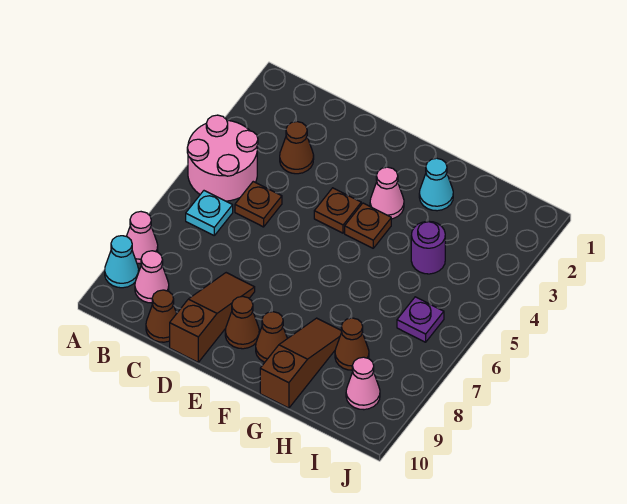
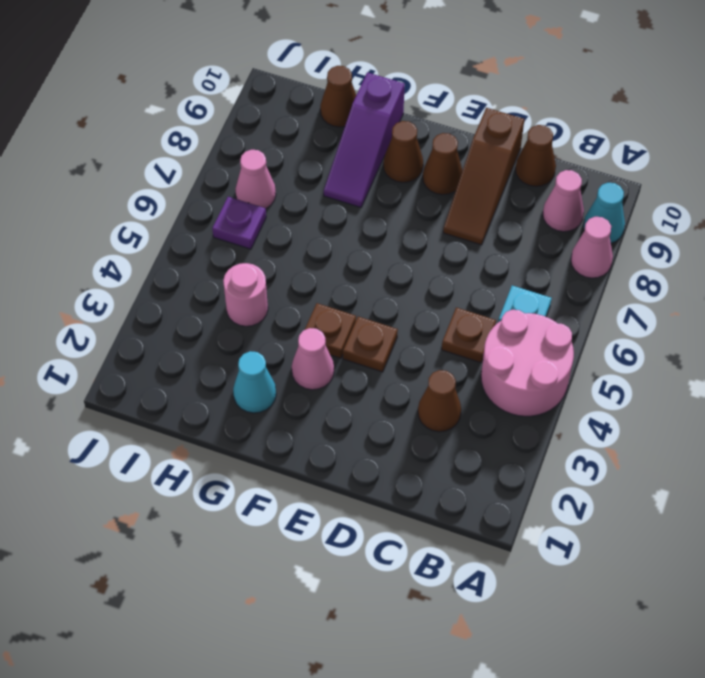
brown 1x3 slope [260,318,342,408] -> purple 1x3 slope [324,72,405,207]
purple 1x1 round brick [411,221,445,274] -> pink 1x1 round brick [223,263,268,326]
brown 1x1 cone [335,318,369,370] -> brown 1x1 cone moved to [320,66,356,127]
pink 1x1 cone [346,357,380,410] -> pink 1x1 cone moved to [235,150,276,209]

